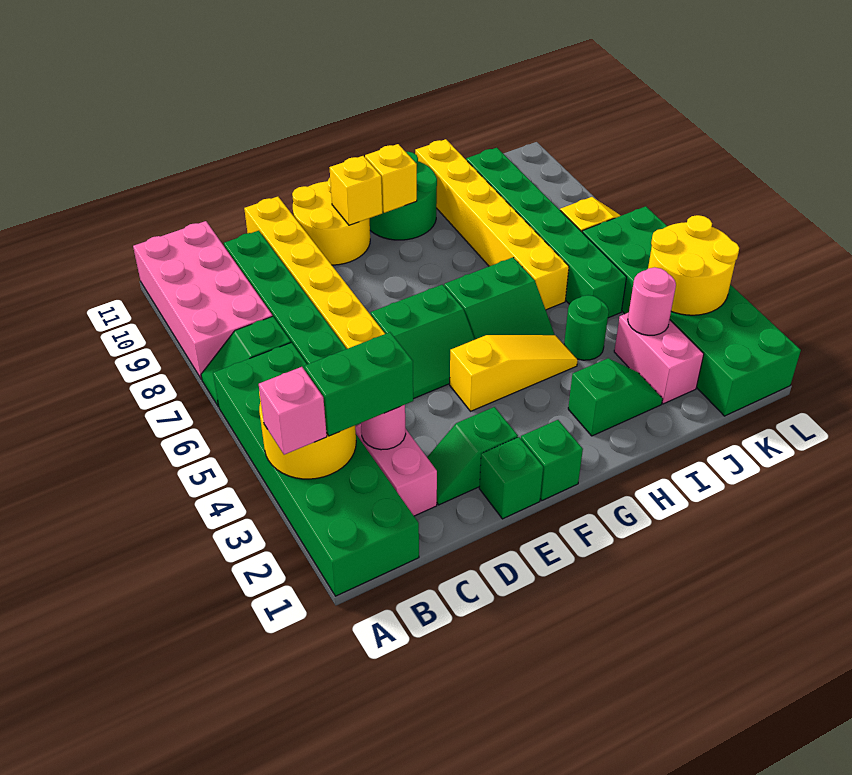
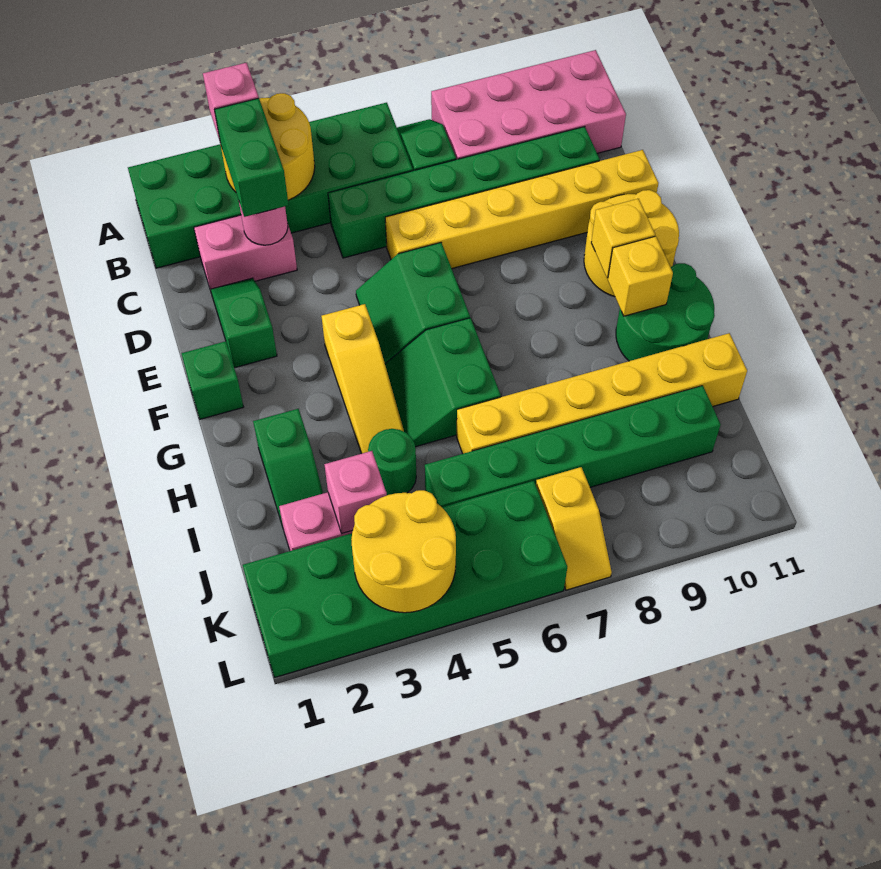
green 1x1 brick [479,437,543,519] -> none
pink 1x1 round brick [628,267,676,335] -> pink 1x1 brick [324,451,387,534]

